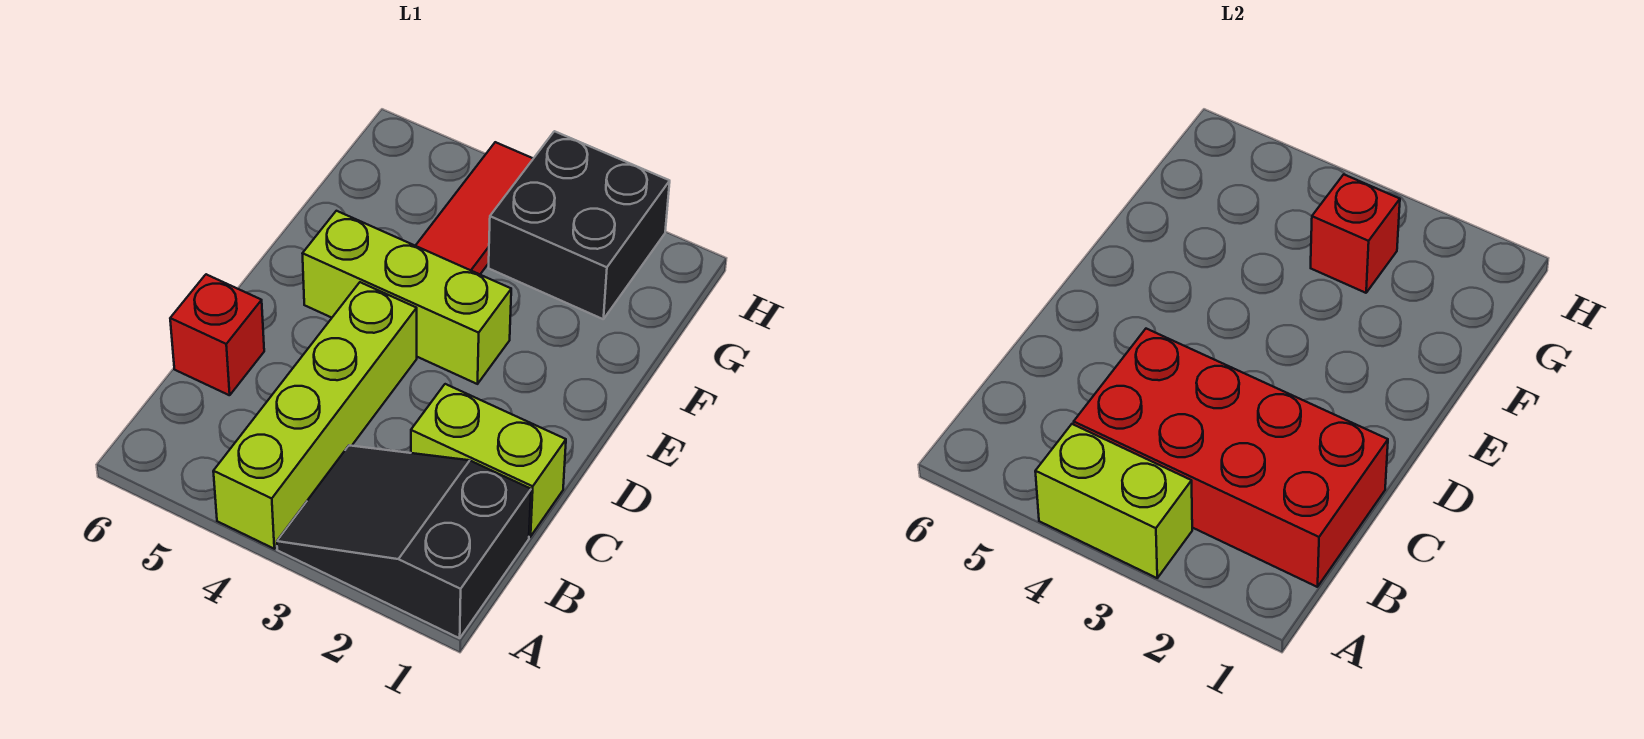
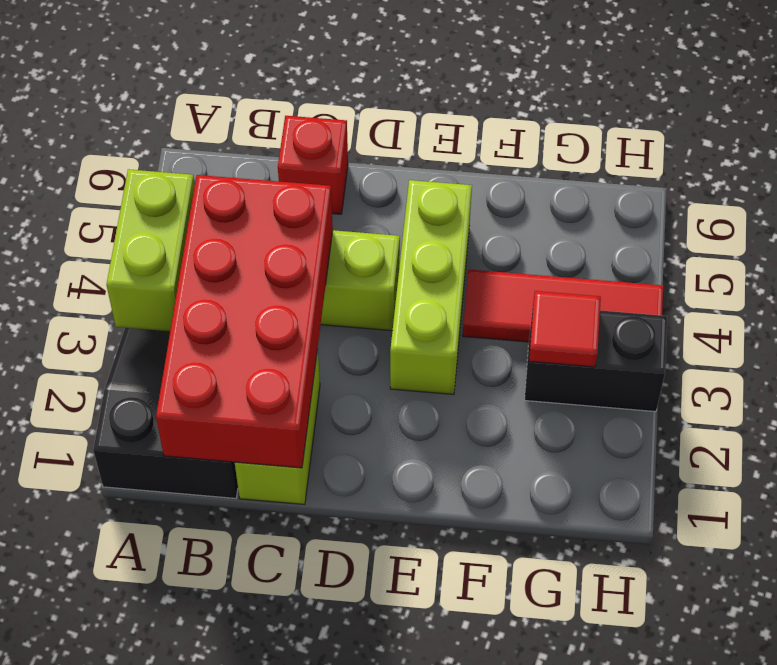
black 2x2 brick [489,131,670,319] -> black 1x2 brick [525,310,667,412]
red 1x1 brick [1311,174,1400,293] -> red 1x1 tile [529,291,601,367]

